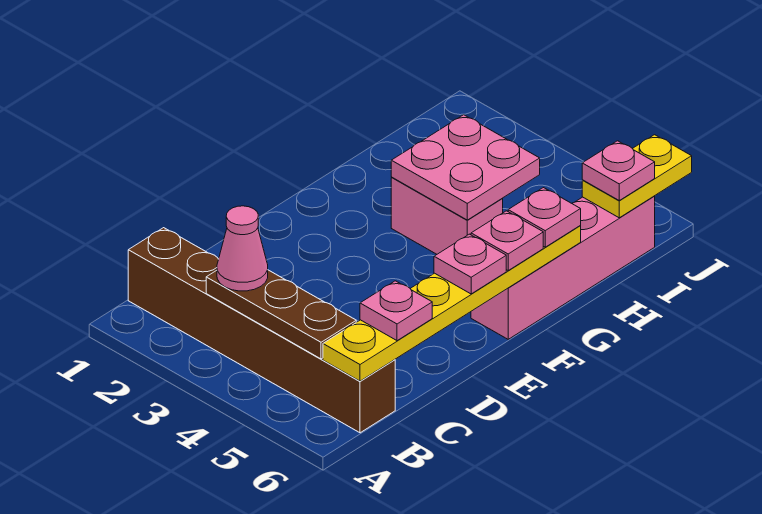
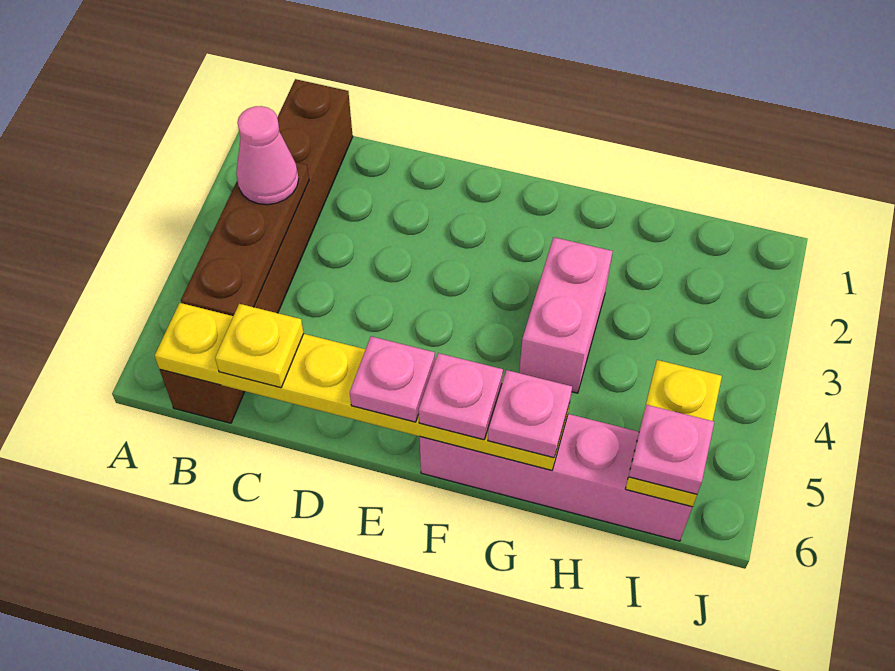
pink 1x1 plate [360,281,432,341] -> yellow 1x1 plate [215,304,304,388]
pink 2x2 plate [391,115,540,220] -> none
yellow 1x2 plate [582,135,692,218] -> yellow 1x2 plate turned to [626,360,722,507]

